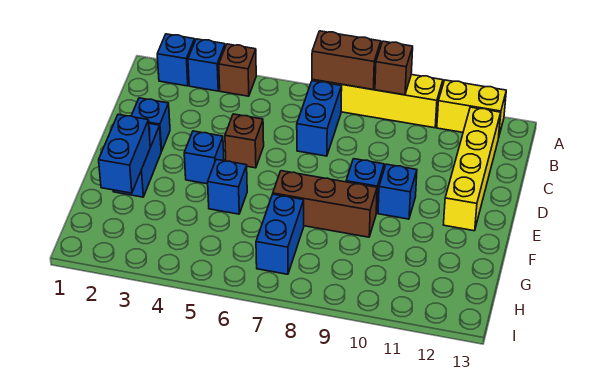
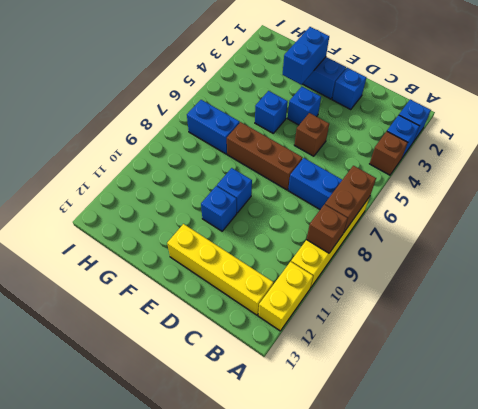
blue 1x2 brick [99,114,150,193] -> blue 1x2 brick turned to [283,27,329,85]
brown 1x3 brick [273,171,377,237] -> brown 1x3 brick turned to [227,122,302,190]

